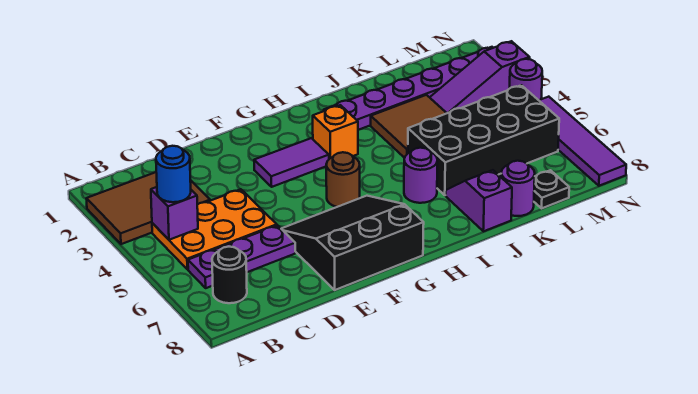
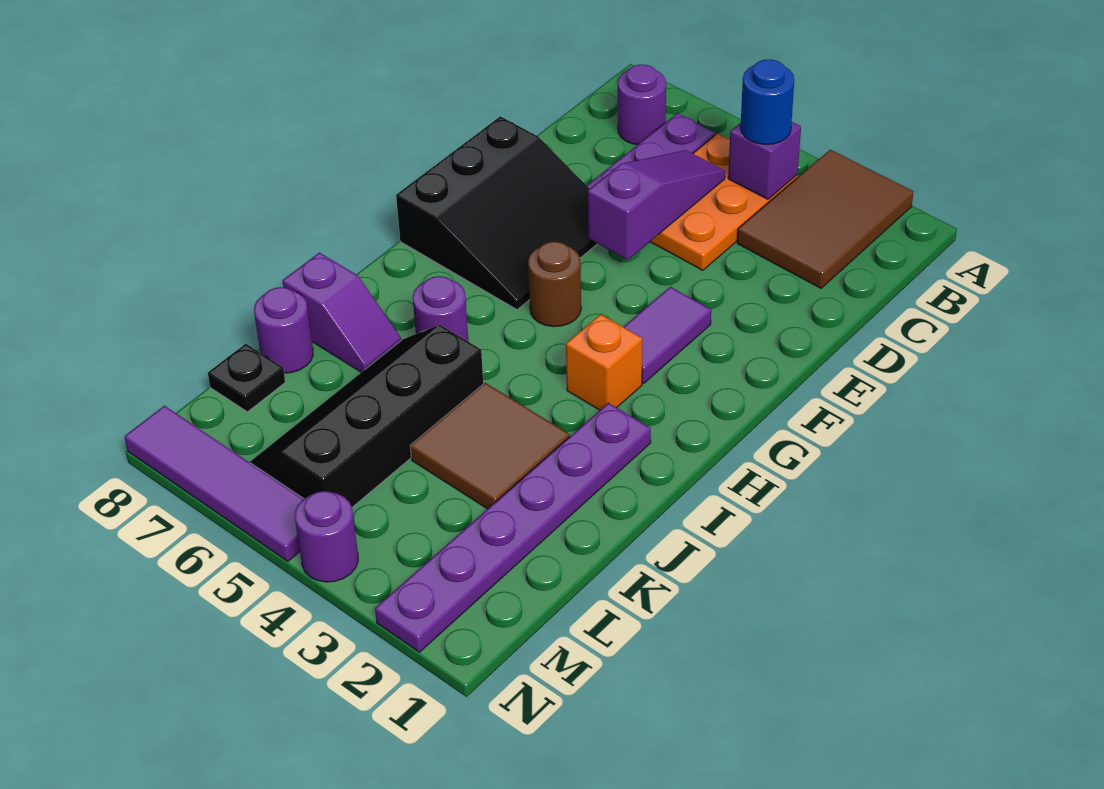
black 1x1 round brick [212,247,247,303] -> purple 1x1 round brick [618,64,666,145]
black 2x4 brick [408,85,559,195] -> black 2x4 slope [250,325,483,507]
purple 1x3 slope [430,41,530,113] -> purple 1x3 slope moved to [588,150,725,260]

